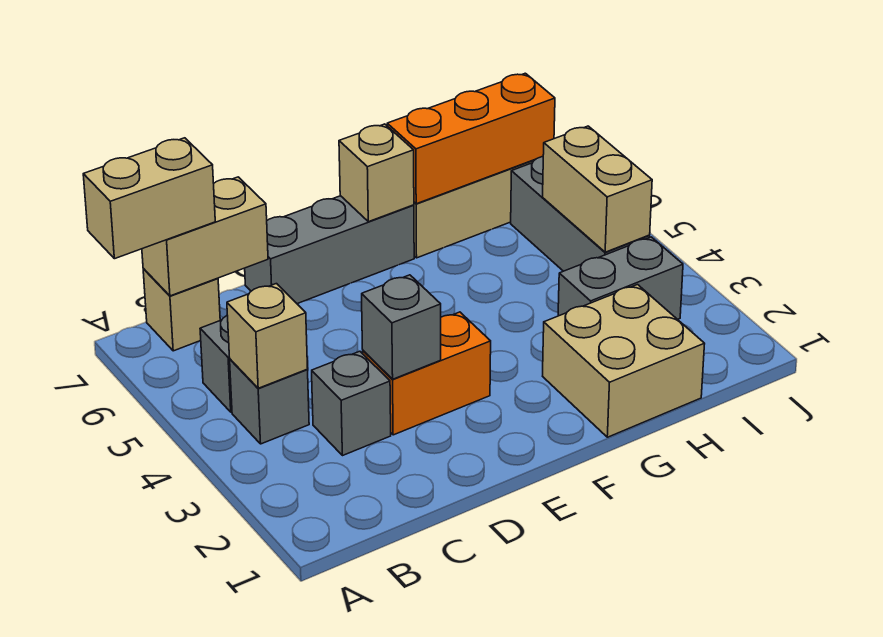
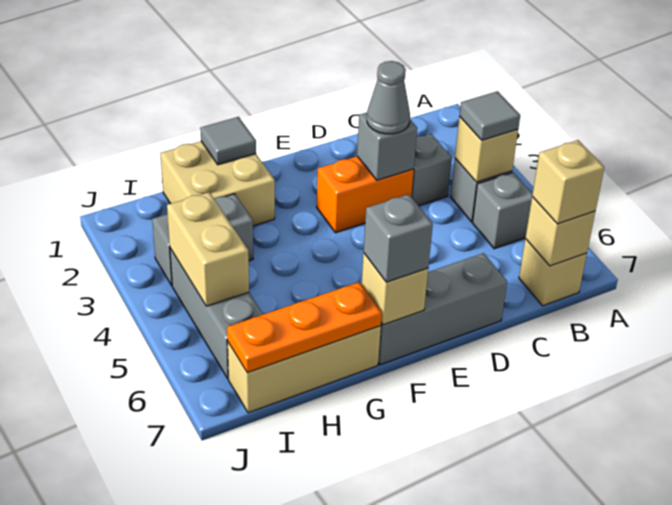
tan 1x2 brick [83,138,215,259] -> tan 1x1 brick [532,140,604,224]
none -> grey 1x1 tile [459,91,520,140]
tan 1x2 brick [142,177,268,296] -> tan 1x1 brick [525,197,595,266]
none -> grey 1x1 cone [367,61,410,134]
none -> grey 1x1 brick [364,194,433,282]
none -> grey 1x1 tile [200,117,256,165]
orange 1x3 brick [387,73,555,204] -> orange 1x3 plate [227,282,382,373]

